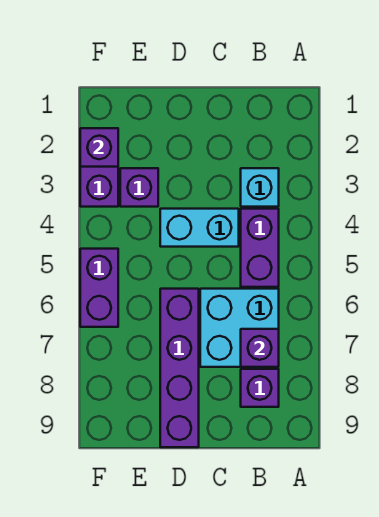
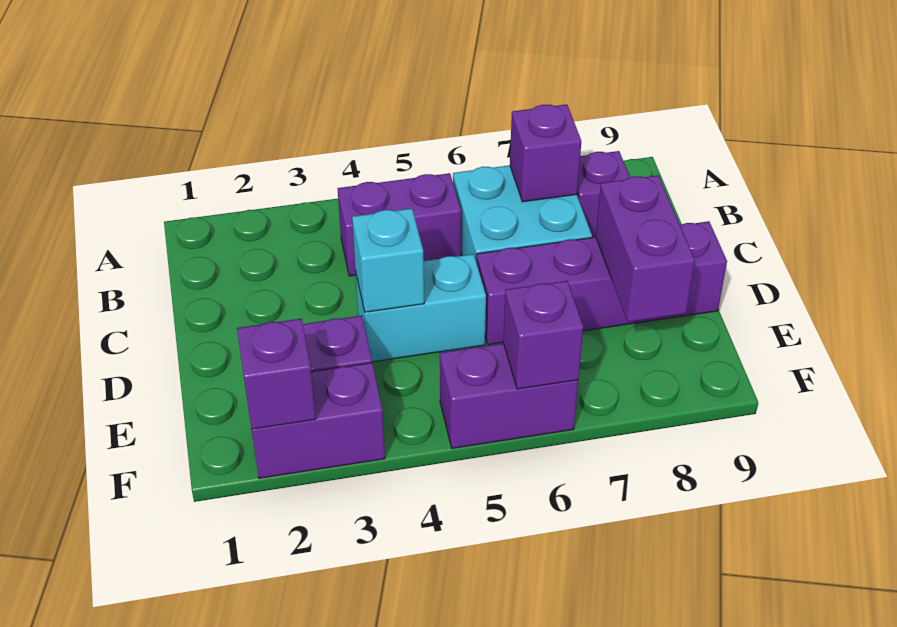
cyan 1x1 brick [241,168,279,207] -> cyan 1x1 brick moved to [352,208,424,312]
cyan 1x2 brick [160,209,239,247] -> cyan 1x2 brick turned to [356,254,486,362]
none -> purple 1x2 brick [596,175,695,322]
none -> purple 1x1 brick [503,281,583,389]

